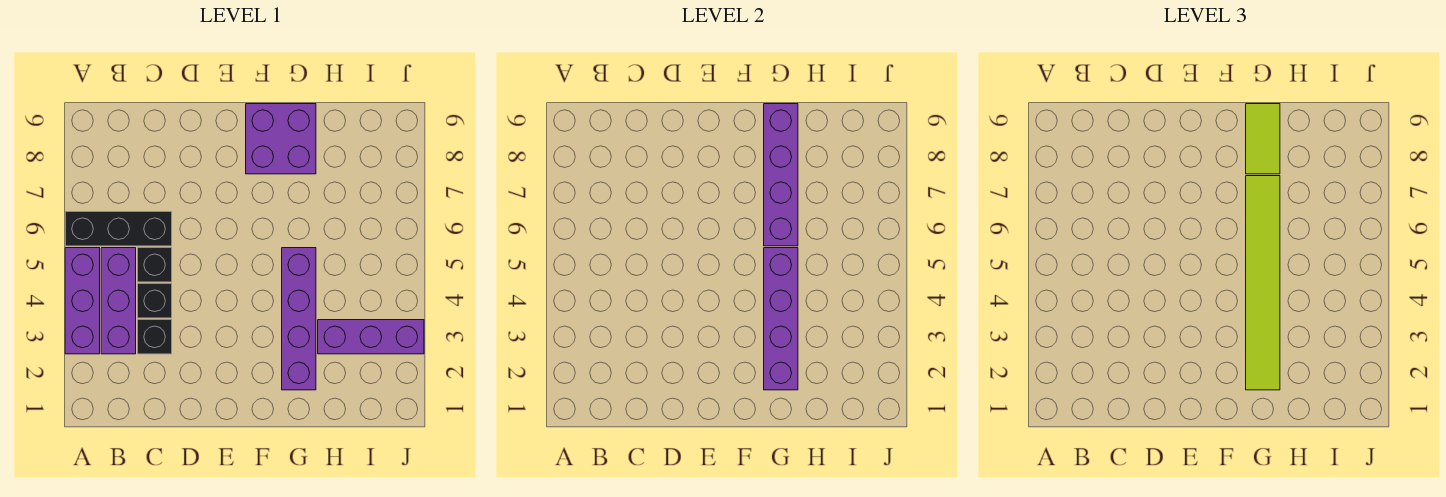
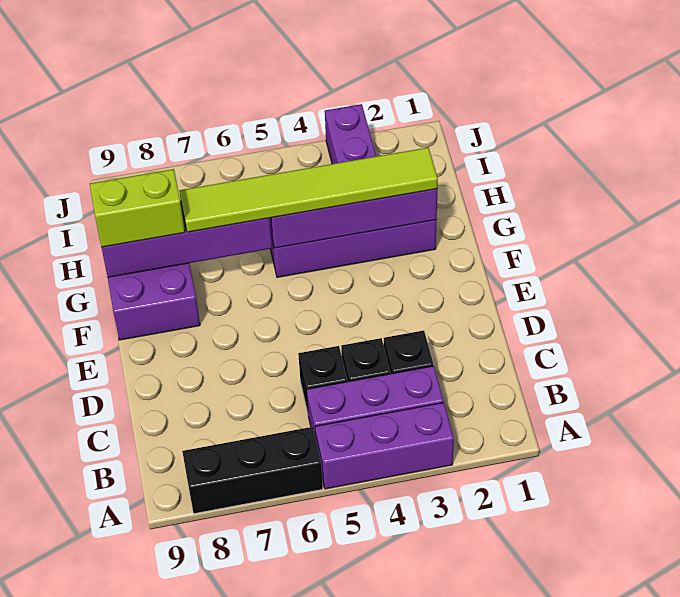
black 1x3 brick [65,212,172,246] -> black 1x3 brick turned to [182,427,323,514]
lime 1x2 tile [1246,104,1280,174] -> lime 1x2 brick [90,169,185,247]

